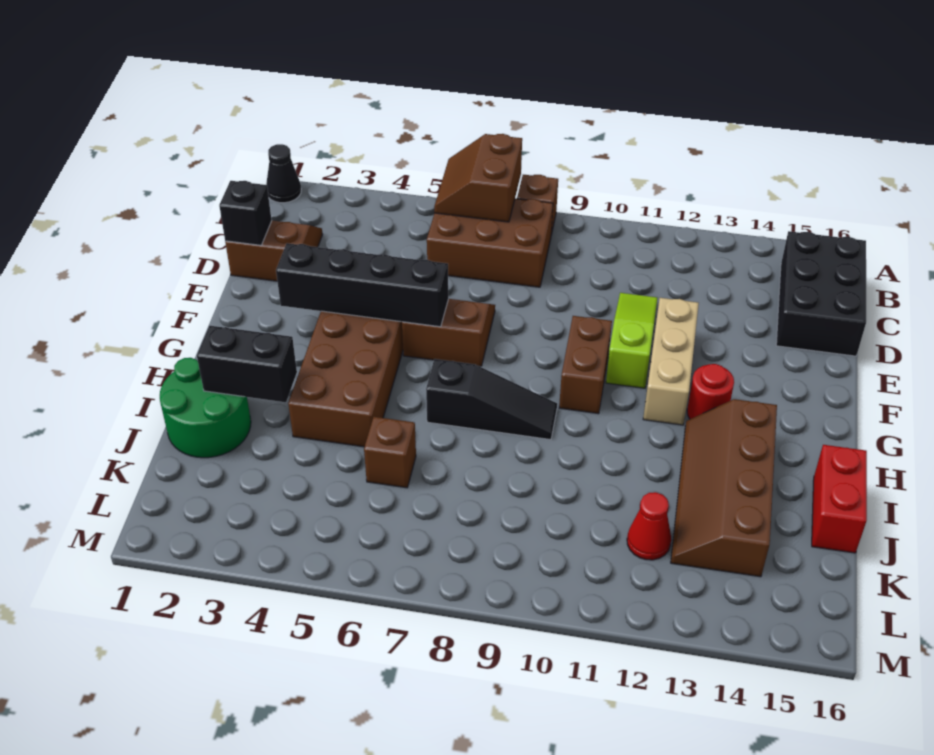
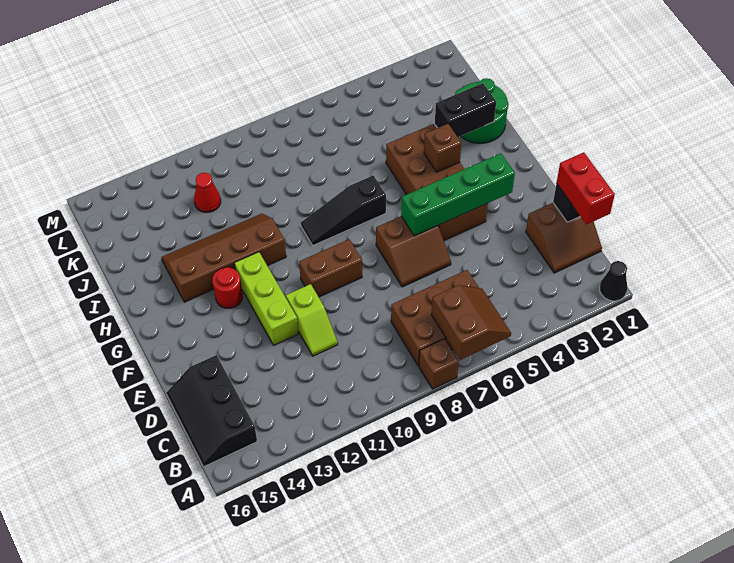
black 2x3 brick [776,231,866,356] -> black 2x3 slope [166,355,257,467]
lime 1x3 slope [606,293,657,388] -> lime 1x2 slope [286,284,338,356]
tan 1x3 brick [643,298,699,425] -> lime 1x3 brick [234,252,298,345]
black 1x4 brick [276,243,448,327] -> green 1x4 brick [401,153,515,236]
brown 1x2 brick [559,316,612,414] -> brown 1x2 brick turned to [299,239,362,297]
brown 2x4 slope [671,399,777,577] -> brown 2x4 slope turned to [161,214,286,302]
red 1x2 brick [812,445,867,553] -> red 1x2 brick moved to [557,152,615,224]
brown 1x1 brick [364,417,416,488] -> brown 1x1 brick moved to [424,124,461,172]

